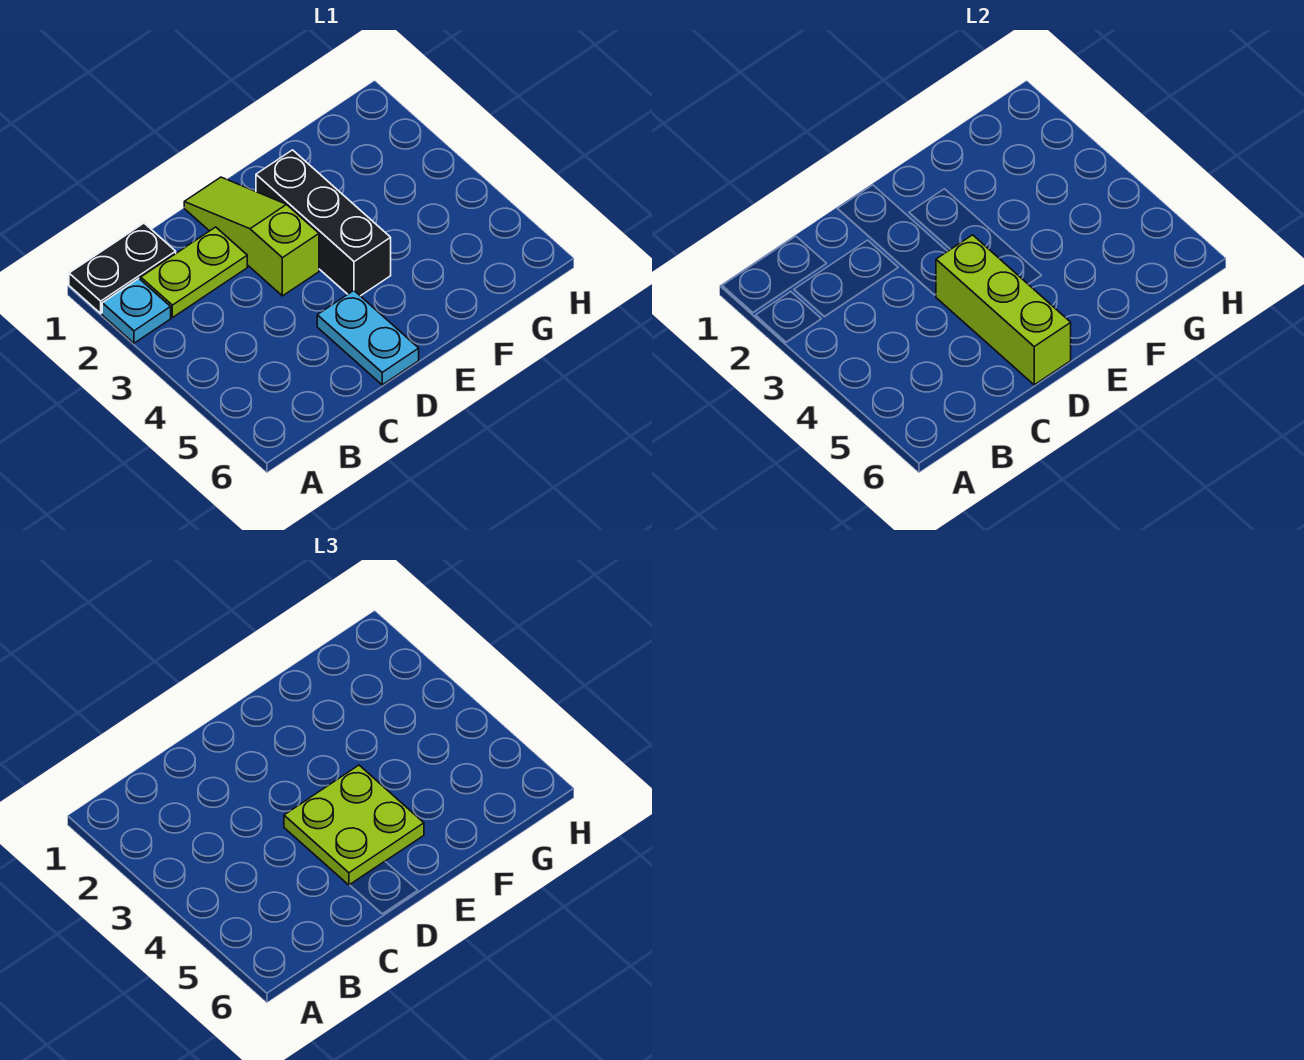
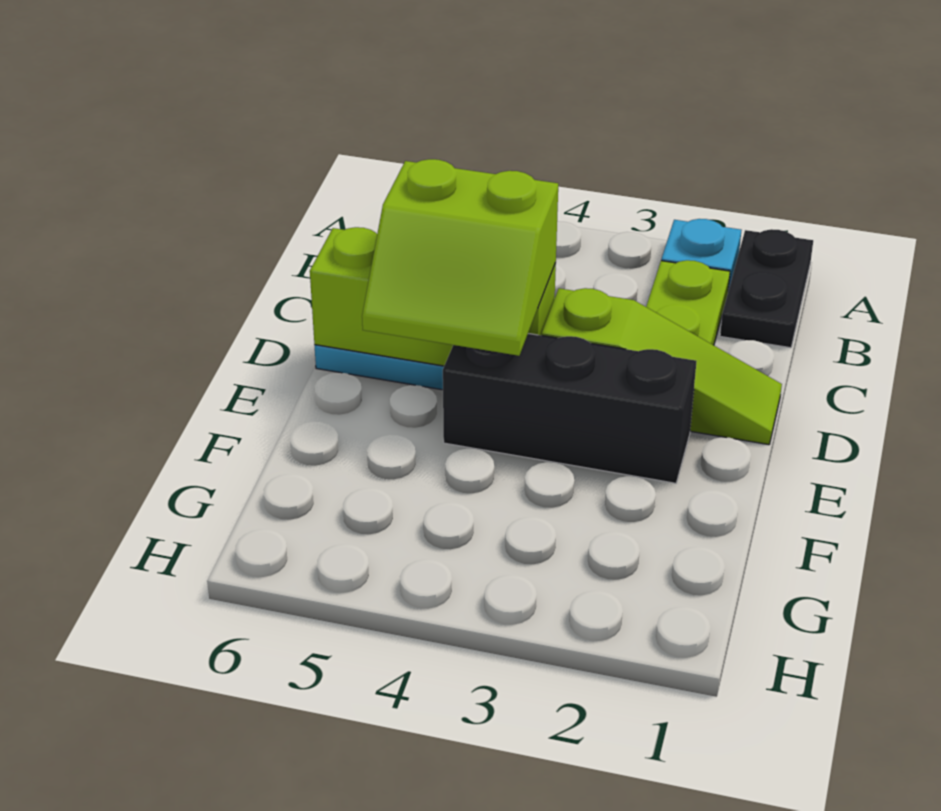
lime 2x2 plate [284,765,424,885] -> lime 2x2 slope [362,159,558,356]

